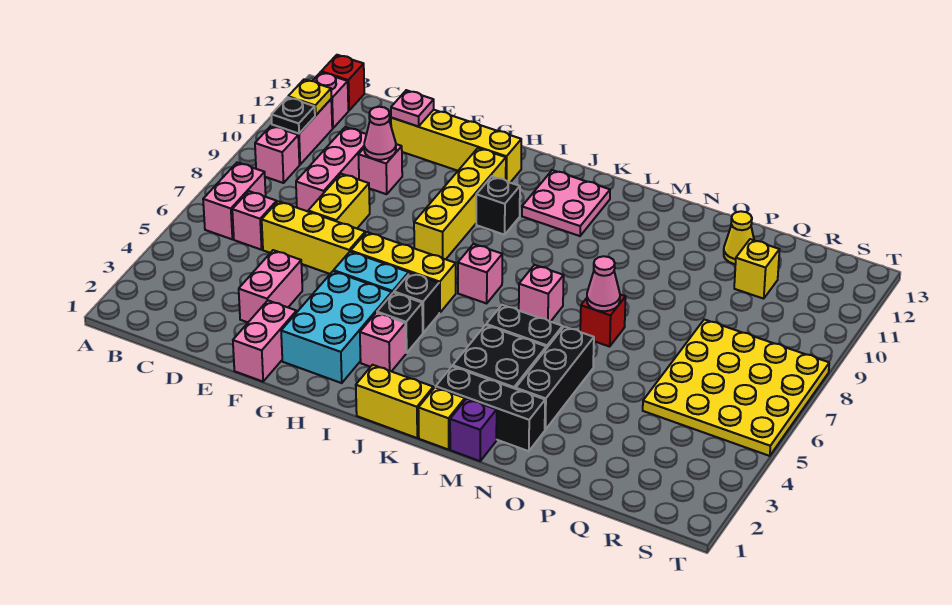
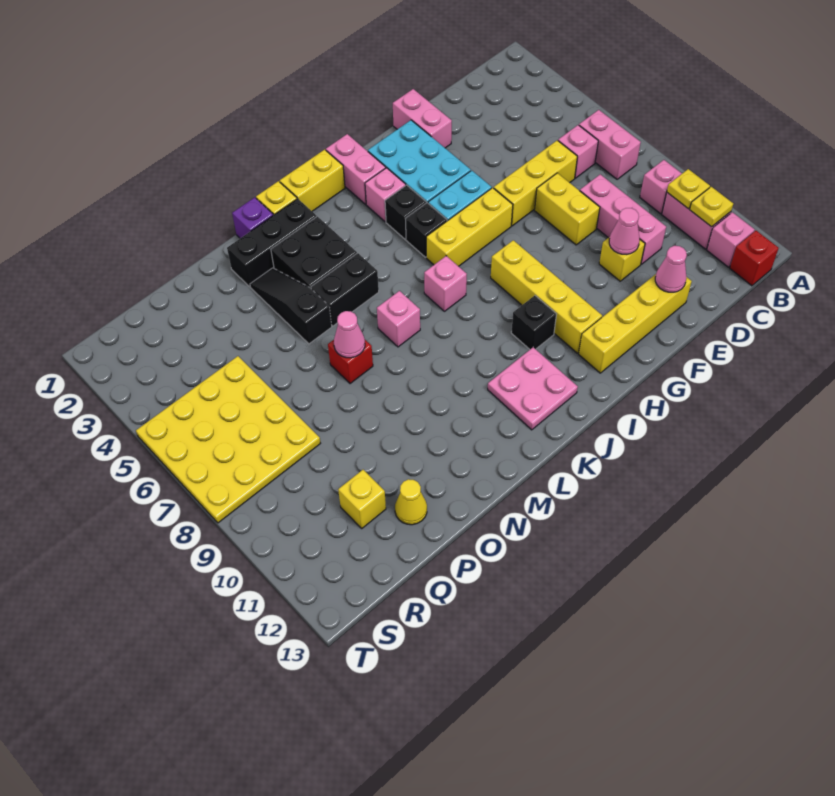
black 1x1 plate [271,97,315,134] -> yellow 1x1 plate [667,169,710,209]
pink 1x2 brick [239,250,302,322] -> pink 1x2 brick moved to [326,134,386,204]
pink 1x1 brick [358,144,402,194] -> yellow 1x1 brick [599,237,645,281]
pink 1x1 plate [391,90,434,126] -> pink 1x1 cone [655,246,687,292]
black 1x3 brick [516,327,594,430] -> black 1x3 slope [250,268,332,344]

